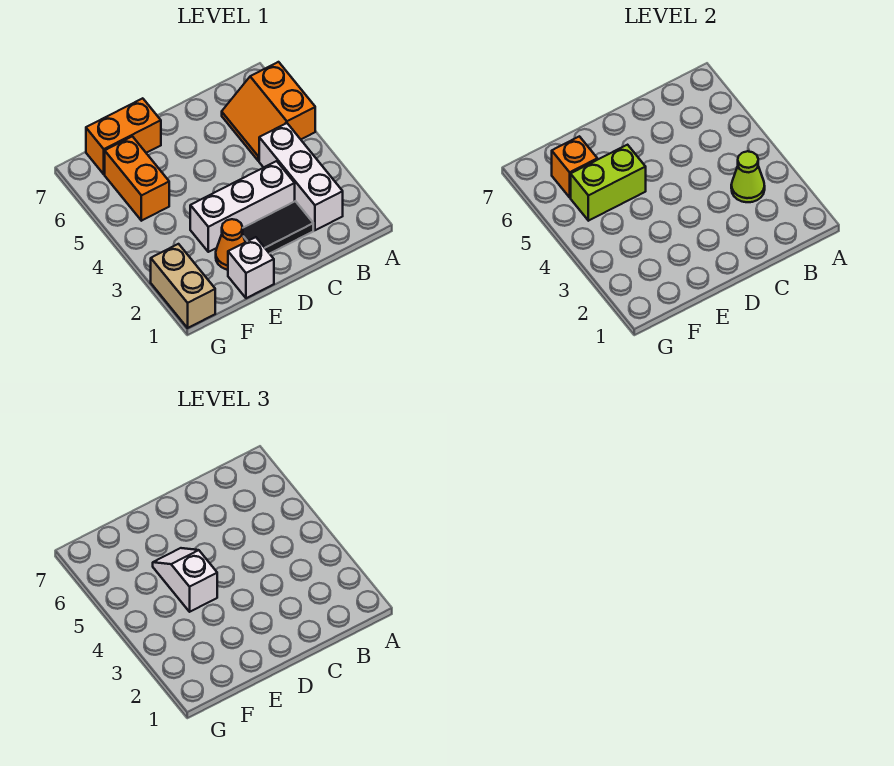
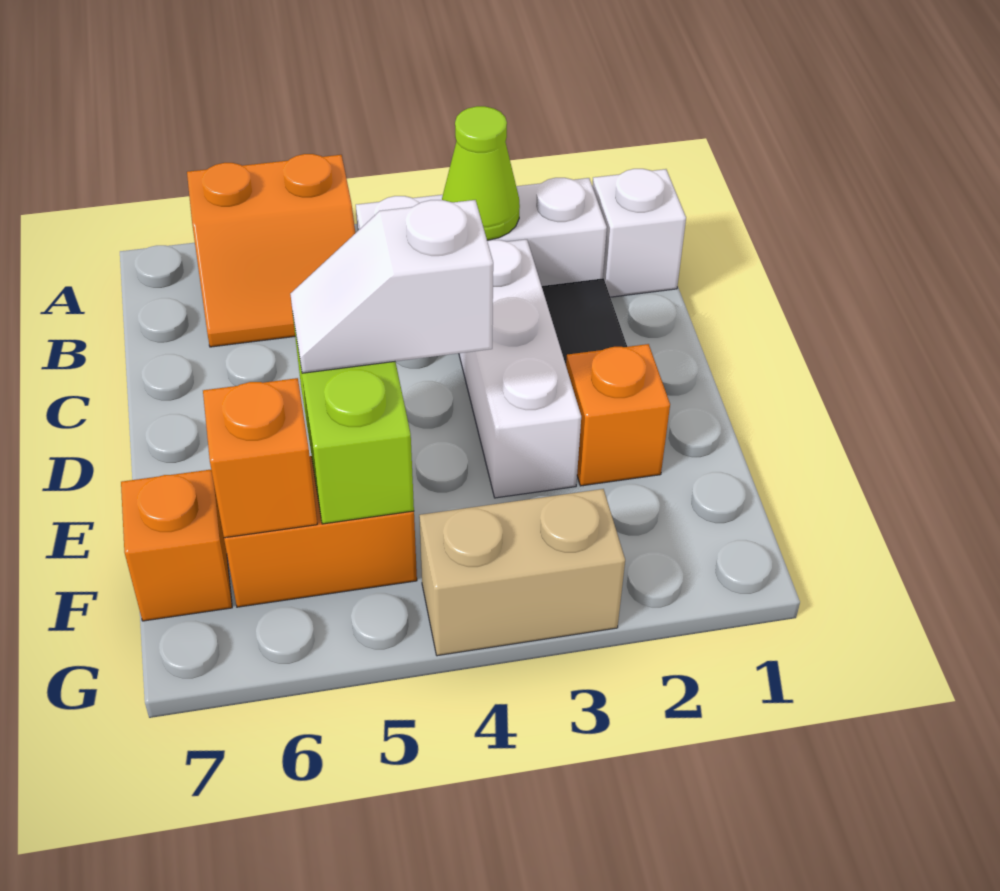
white 1x1 brick [228,237,274,298] -> white 1x1 brick moved to [592,169,686,297]
orange 1x1 cone [216,219,245,270] -> orange 1x1 brick [566,344,670,486]
orange 1x2 brick [86,98,161,174] -> orange 1x1 brick [121,470,232,621]
tan 1x2 brick [151,244,215,328] -> tan 1x2 brick moved to [419,489,625,656]

